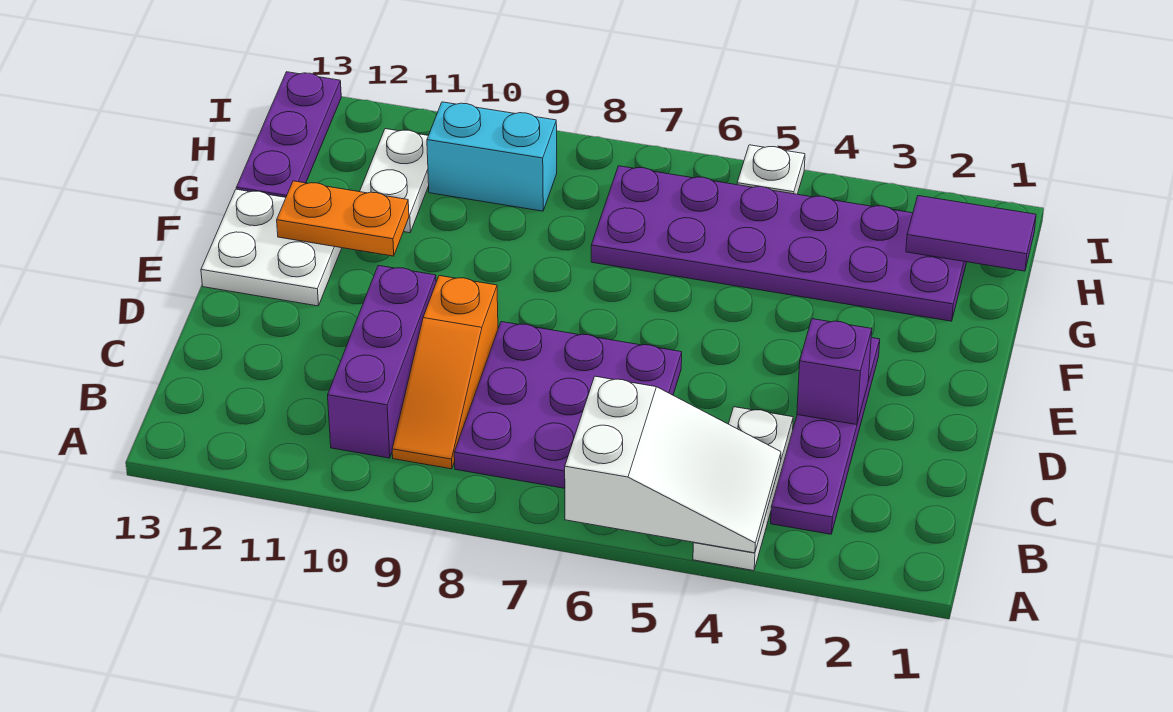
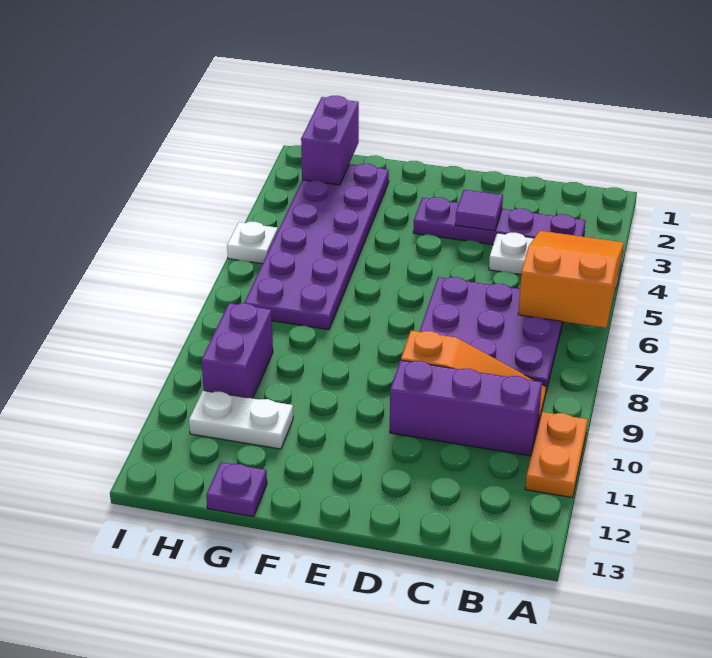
white 2x3 slope [565,376,781,553] -> orange 2x3 slope [518,231,624,328]
purple 1x1 brick [797,319,872,425] -> purple 1x1 tile [455,190,503,231]
white 2x2 plate [201,189,342,306] -> none
orange 1x2 plate [277,181,409,256] -> orange 1x2 plate moved to [525,412,588,498]
purple 1x3 plate [236,72,341,197] -> purple 1x1 plate [206,462,267,517]
purple 1x2 tile [906,196,1036,271] -> purple 1x2 brick [301,96,359,185]
cyan 1x2 brick [427,102,557,211] -> purple 1x2 brick [201,303,273,398]

